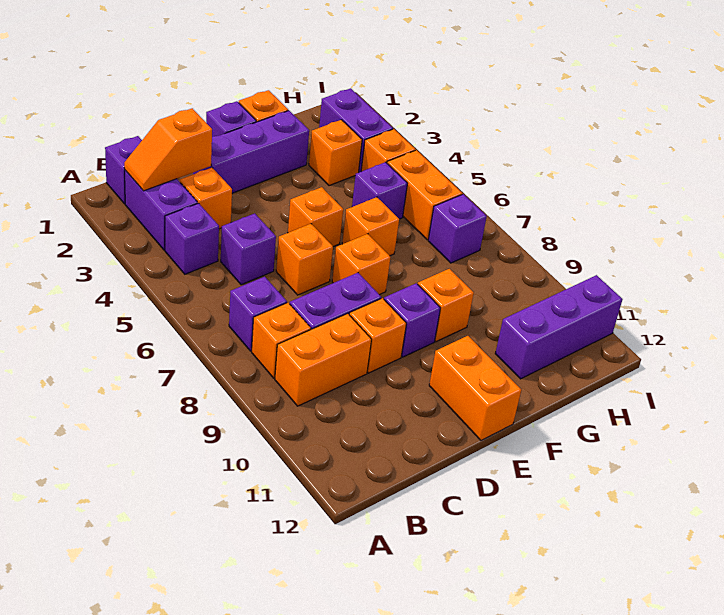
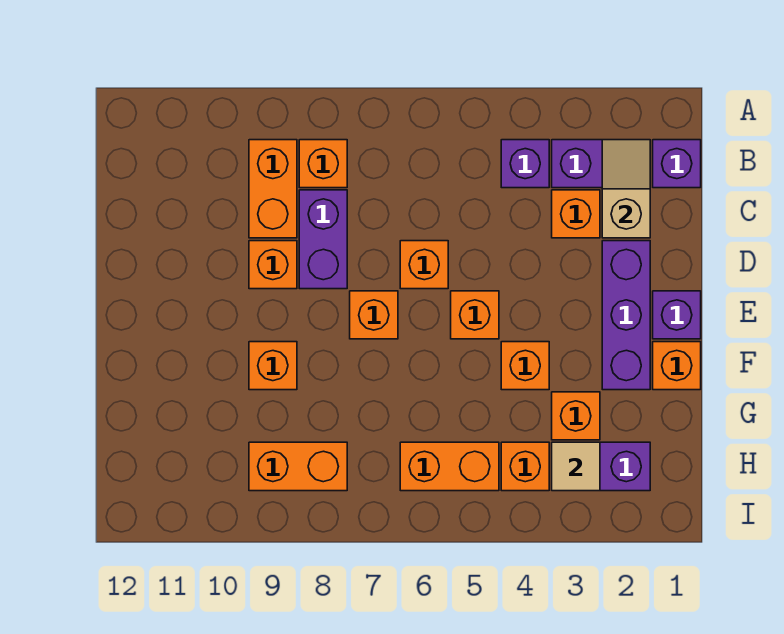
orange 1x2 slope [124,108,212,191] -> tan 1x2 slope [602,140,650,238]
purple 1x1 brick [229,277,287,351] -> none
purple 1x1 brick [221,213,276,285] -> none
purple 1x1 brick [384,283,440,357] -> none
orange 1x2 brick [429,336,521,440] -> orange 1x2 brick moved to [249,442,347,491]
orange 1x1 brick [342,197,399,256] -> orange 1x1 brick moved to [501,342,549,390]
purple 1x1 brick [352,162,407,219] -> none
purple 1x3 brick [495,275,623,379] -> none
none -> tan 1x1 tile [552,442,600,491]
purple 1x1 brick [428,194,487,263] -> none

